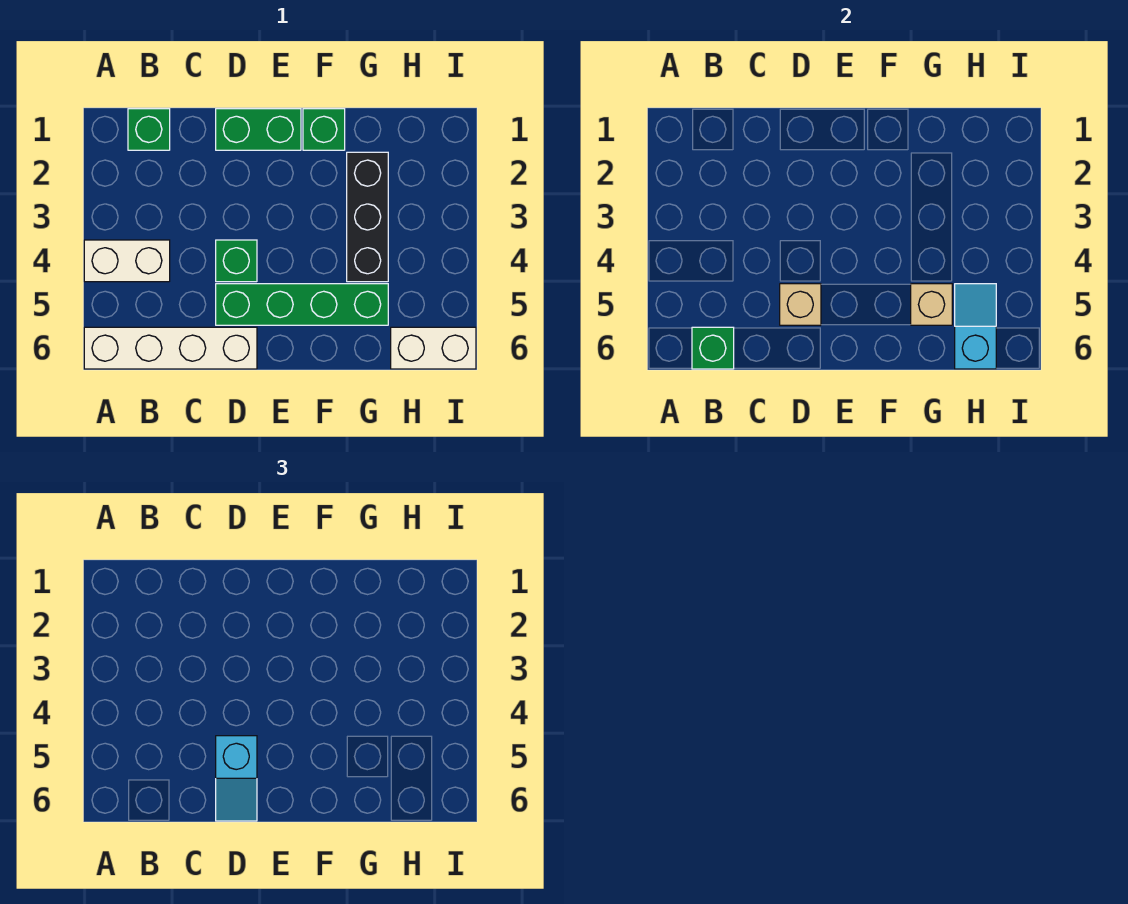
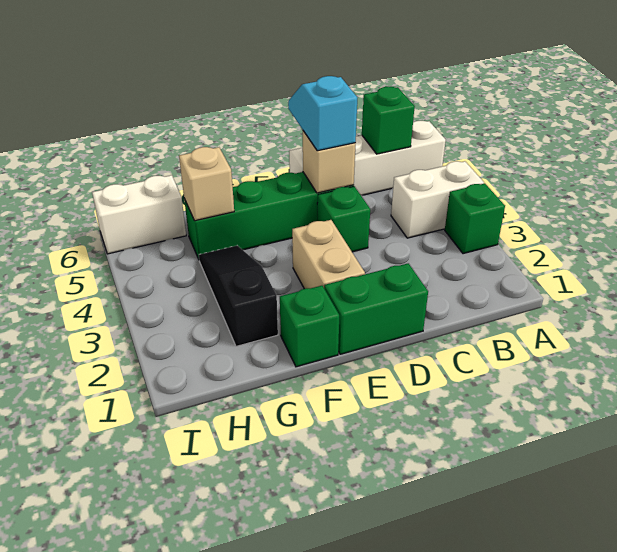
green 1x1 brick [128,109,170,150] -> green 1x1 brick moved to [445,183,505,254]
none -> tan 1x2 brick [292,220,365,289]
black 1x3 brick [347,152,388,282] -> black 1x3 slope [199,246,278,346]
cyan 1x2 slope [955,284,996,369] -> none

